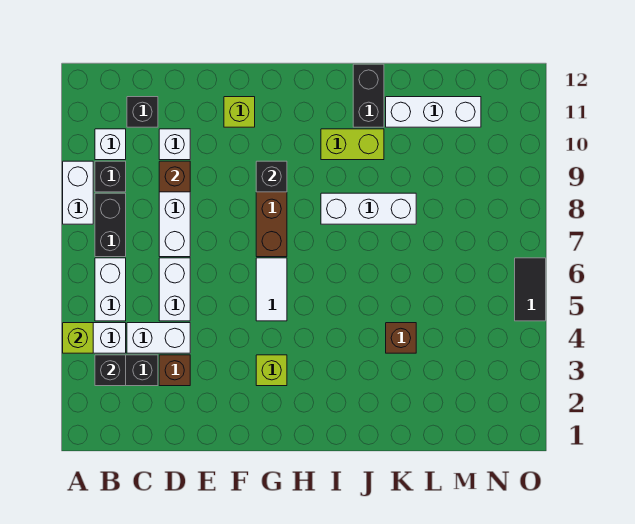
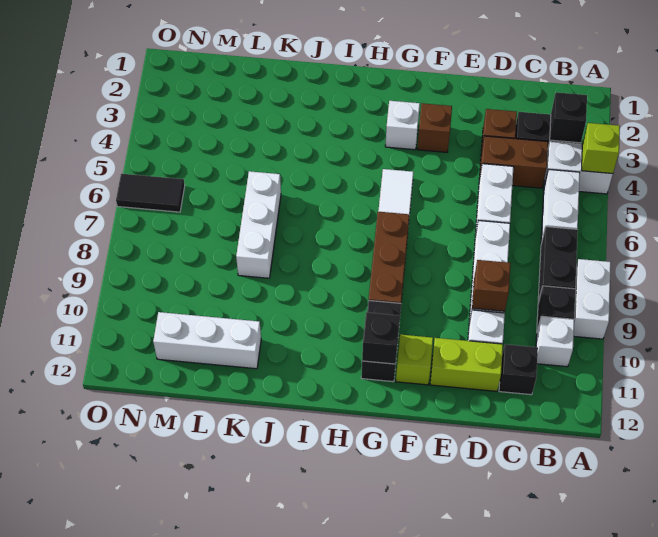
white 1x2 brick [127,323,190,353] -> brown 1x2 brick [479,136,548,188]
lime 1x1 brick [256,355,287,386] -> white 1x1 brick [385,101,420,150]
black 1x1 brick [256,161,287,192] -> black 1x1 brick moved to [362,312,400,364]
white 1x3 brick [321,193,416,224] -> white 1x3 brick turned to [236,171,281,278]
lime 1x2 brick [321,129,384,160] -> lime 1x2 brick moved to [430,338,503,391]
black 1x2 brick [353,64,384,127] -> black 1x2 brick moved to [361,300,401,382]
brown 1x1 brick [386,323,416,353] -> brown 1x1 brick moved to [417,103,452,152]
black 1x2 tile [515,258,546,321] -> black 1x2 tile turned to [116,174,185,212]

